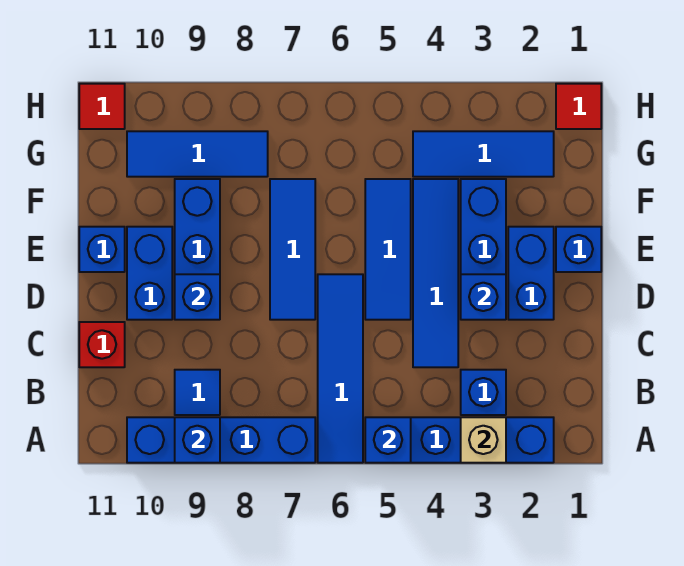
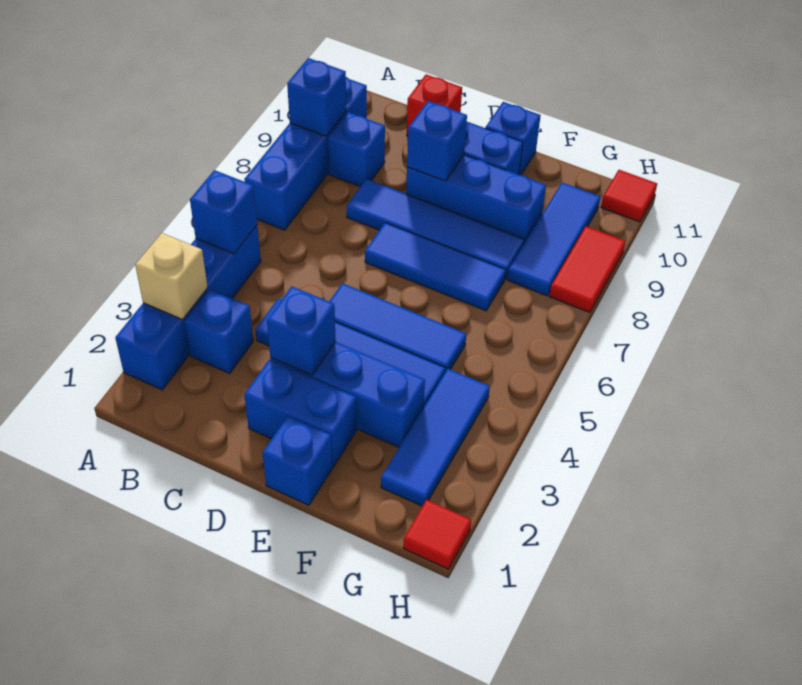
blue 1x4 tile [318,274,363,463] -> blue 1x4 tile moved to [347,179,524,279]
blue 1x1 tile [175,370,220,415] -> blue 1x1 brick [328,112,385,187]
none -> red 1x2 tile [549,226,625,313]

